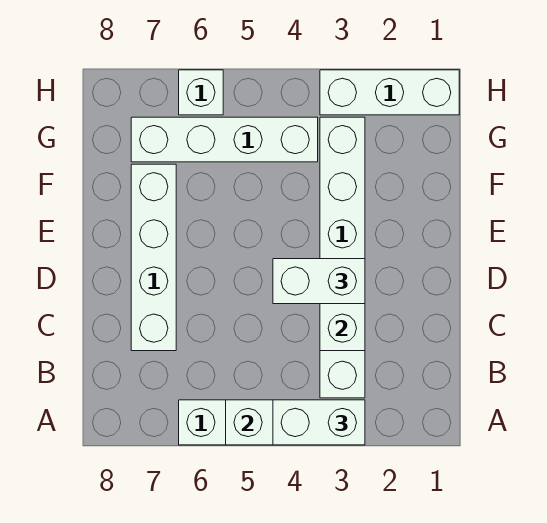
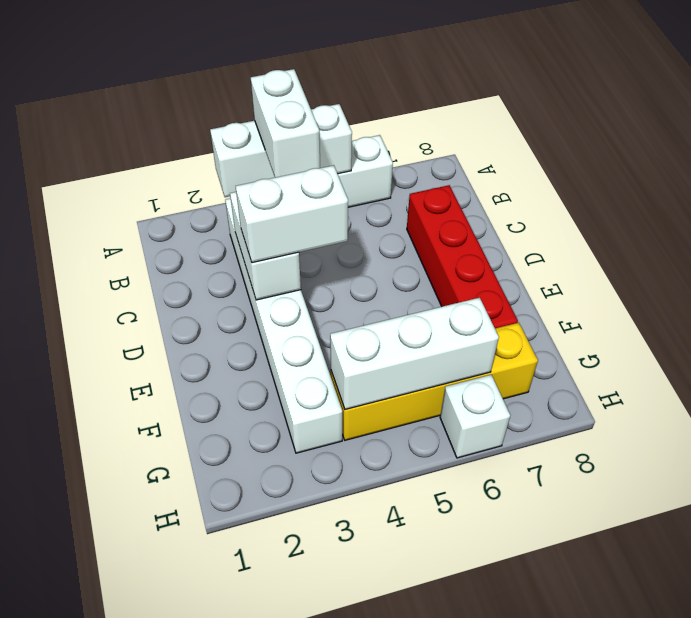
white 1x2 brick [273,400,365,445] -> white 1x2 brick turned to [251,69,320,178]
white 1x4 brick [131,164,176,351] -> red 1x4 brick [407,185,518,328]
white 1x4 brick [131,117,318,162] -> yellow 1x4 brick [331,323,538,440]
white 1x3 brick [320,70,459,115] -> white 1x3 brick moved to [330,298,499,410]

